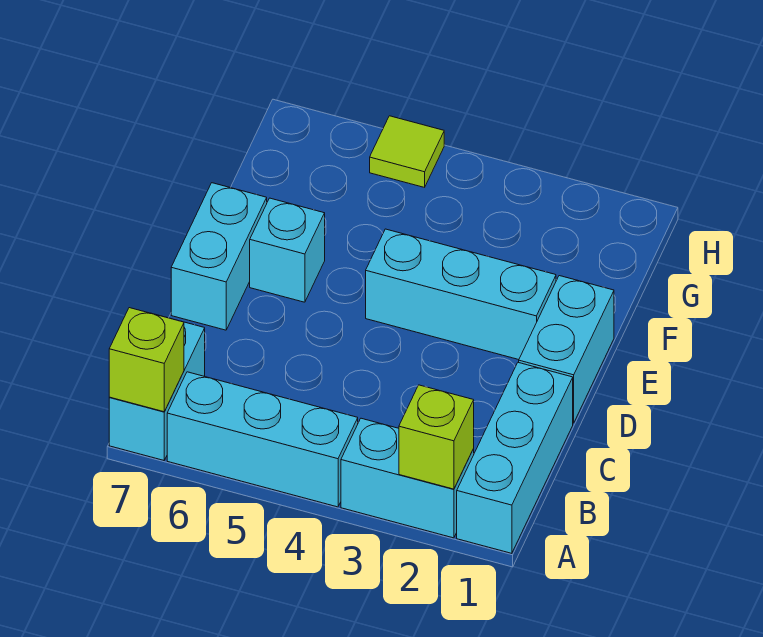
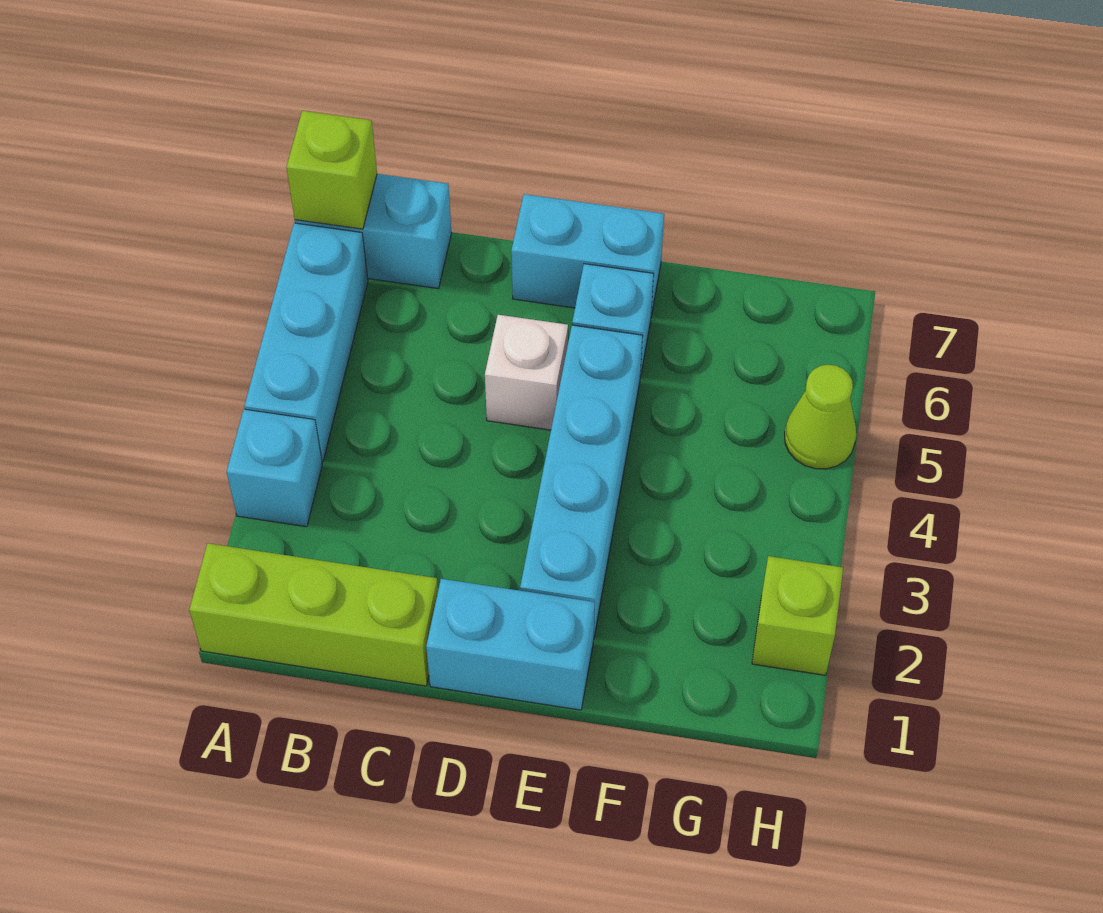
cyan 1x3 brick [457,362,573,553] -> lime 1x3 brick [189,543,438,686]
cyan 1x2 brick [341,418,474,538] -> cyan 1x1 brick [227,409,322,527]
lime 1x1 brick [399,385,474,489] -> lime 1x1 brick moved to [752,556,843,675]
none -> white 1x1 brick [485,315,568,430]
cyan 1x3 brick [366,229,556,360] -> cyan 1x4 brick [520,325,643,640]
lime 1x1 tile [370,116,444,187] -> lime 1x1 cone [785,365,856,469]

